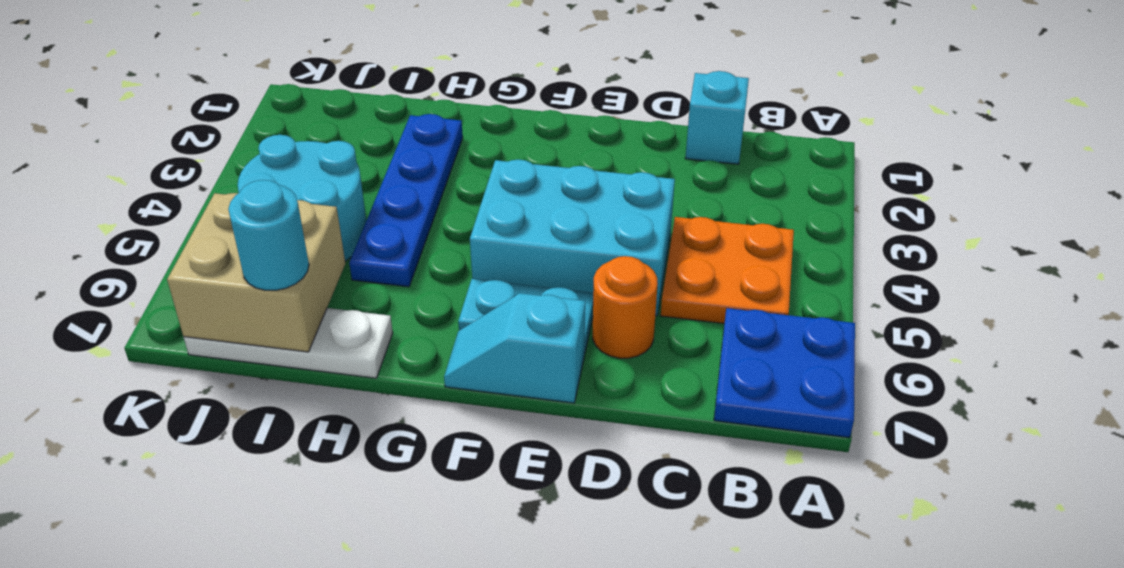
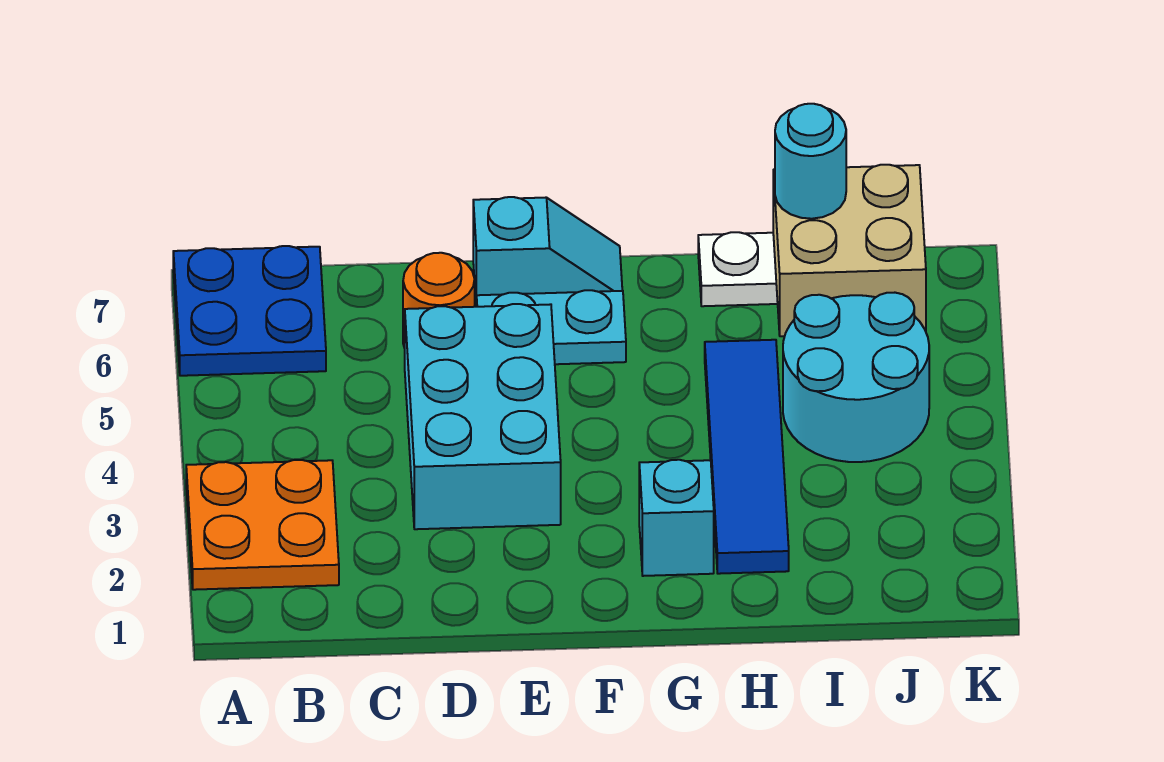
orange 2x2 plate [661,217,794,323] -> orange 2x2 plate moved to [186,460,339,590]
cyan 1x1 brick [685,71,749,164] -> cyan 1x1 brick moved to [639,460,714,576]
cyan 2x3 brick [470,159,675,316] -> cyan 2x3 brick turned to [405,304,561,529]
blue 1x4 plate [349,114,463,287] -> blue 1x4 tile [705,340,789,574]

